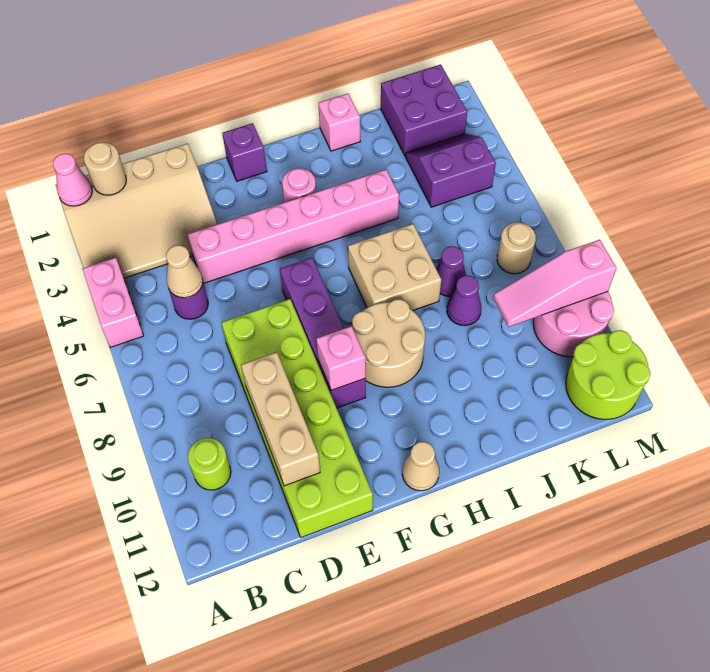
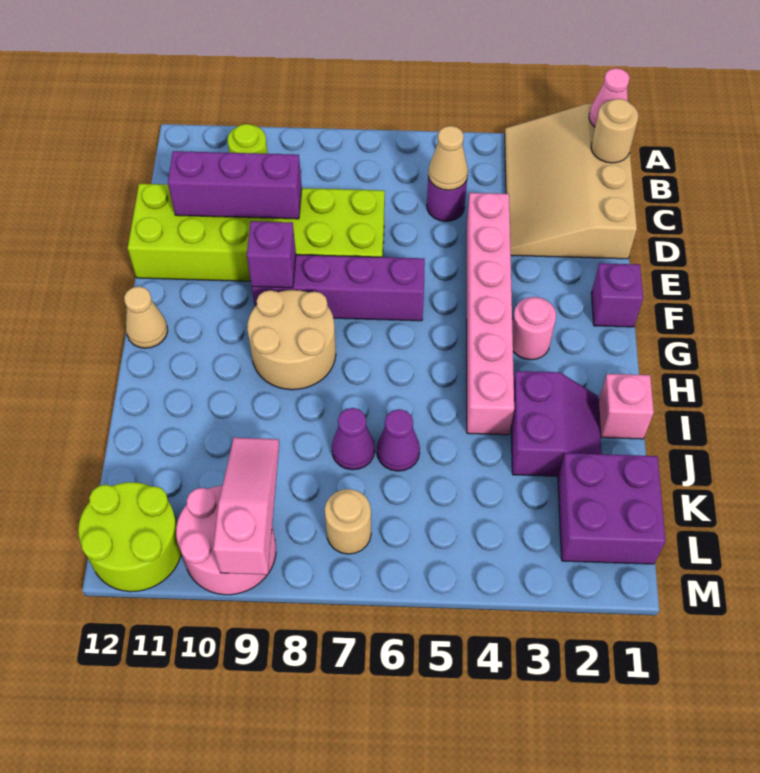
pink 1x2 brick [83,258,144,347] -> none
tan 1x3 brick [241,352,320,486] -> purple 1x3 brick [168,151,302,219]
pink 1x1 brick [316,326,366,390] -> purple 1x1 brick [247,221,296,288]
tan 2x2 brick [348,224,441,311] -> none
purple 1x1 cone [447,275,481,326] -> purple 1x1 cone moved to [377,409,420,471]
purple 2x2 slope [406,134,496,207] -> purple 2x2 slope moved to [511,371,602,476]

